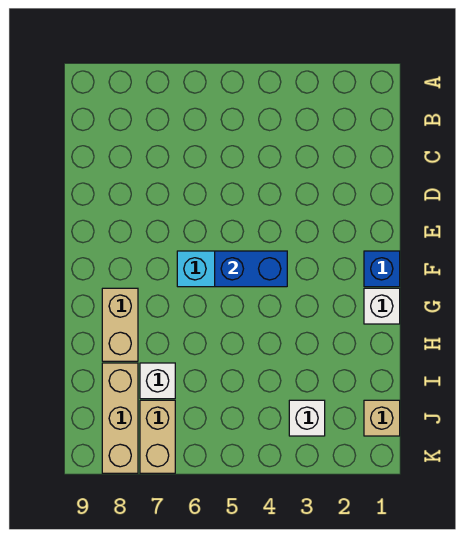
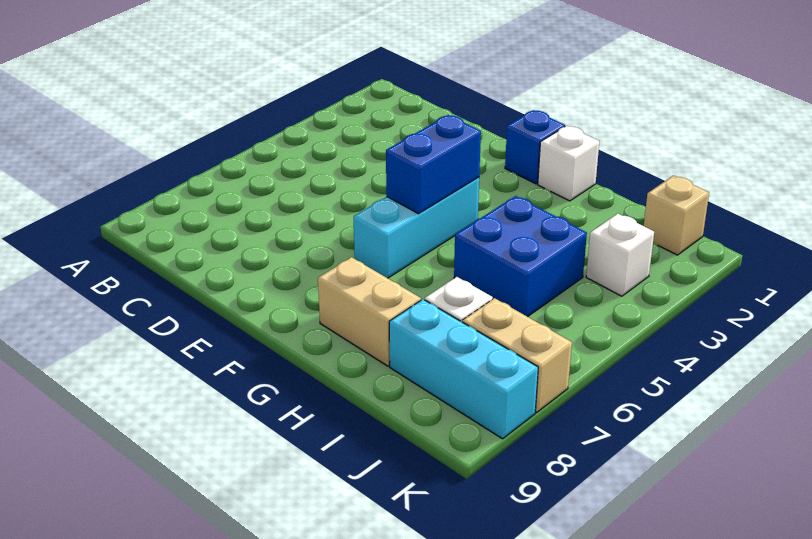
none -> blue 2x2 brick [454,196,587,317]
tan 1x3 brick [102,363,138,473] -> cyan 1x3 brick [389,299,538,439]

